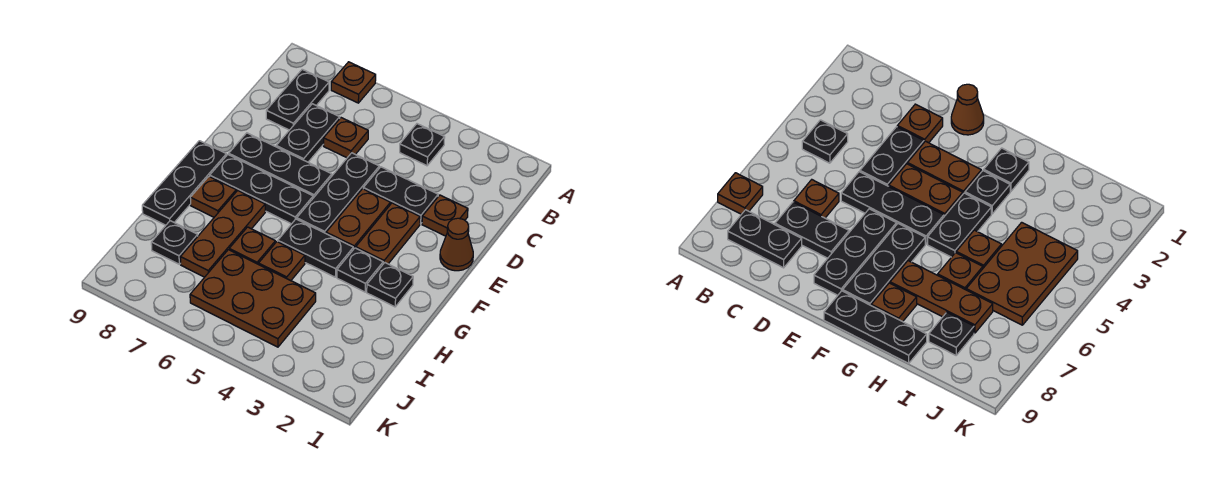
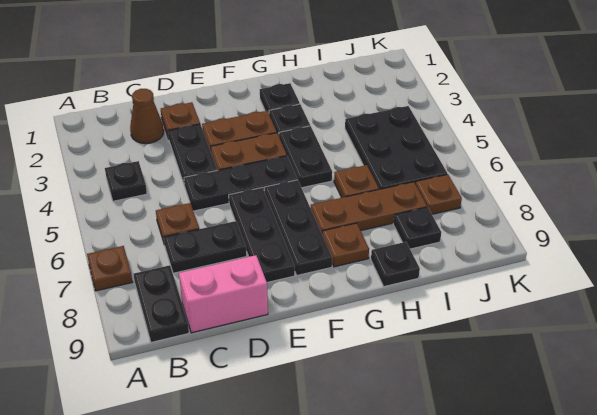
black 1x2 plate [266,69,329,130] -> black 1x2 plate turned to [133,265,189,342]
none -> pink 1x2 brick [179,255,268,333]
brown 1x1 cone [440,218,473,271] -> brown 1x1 cone moved to [130,89,164,144]
black 1x3 plate [142,141,226,225] -> black 1x1 plate [371,242,420,287]
brown 1x1 plate [259,242,305,281] -> brown 1x1 plate moved to [416,174,462,214]
brown 2x3 plate [190,250,316,347] -> black 2x3 plate [345,106,447,189]

